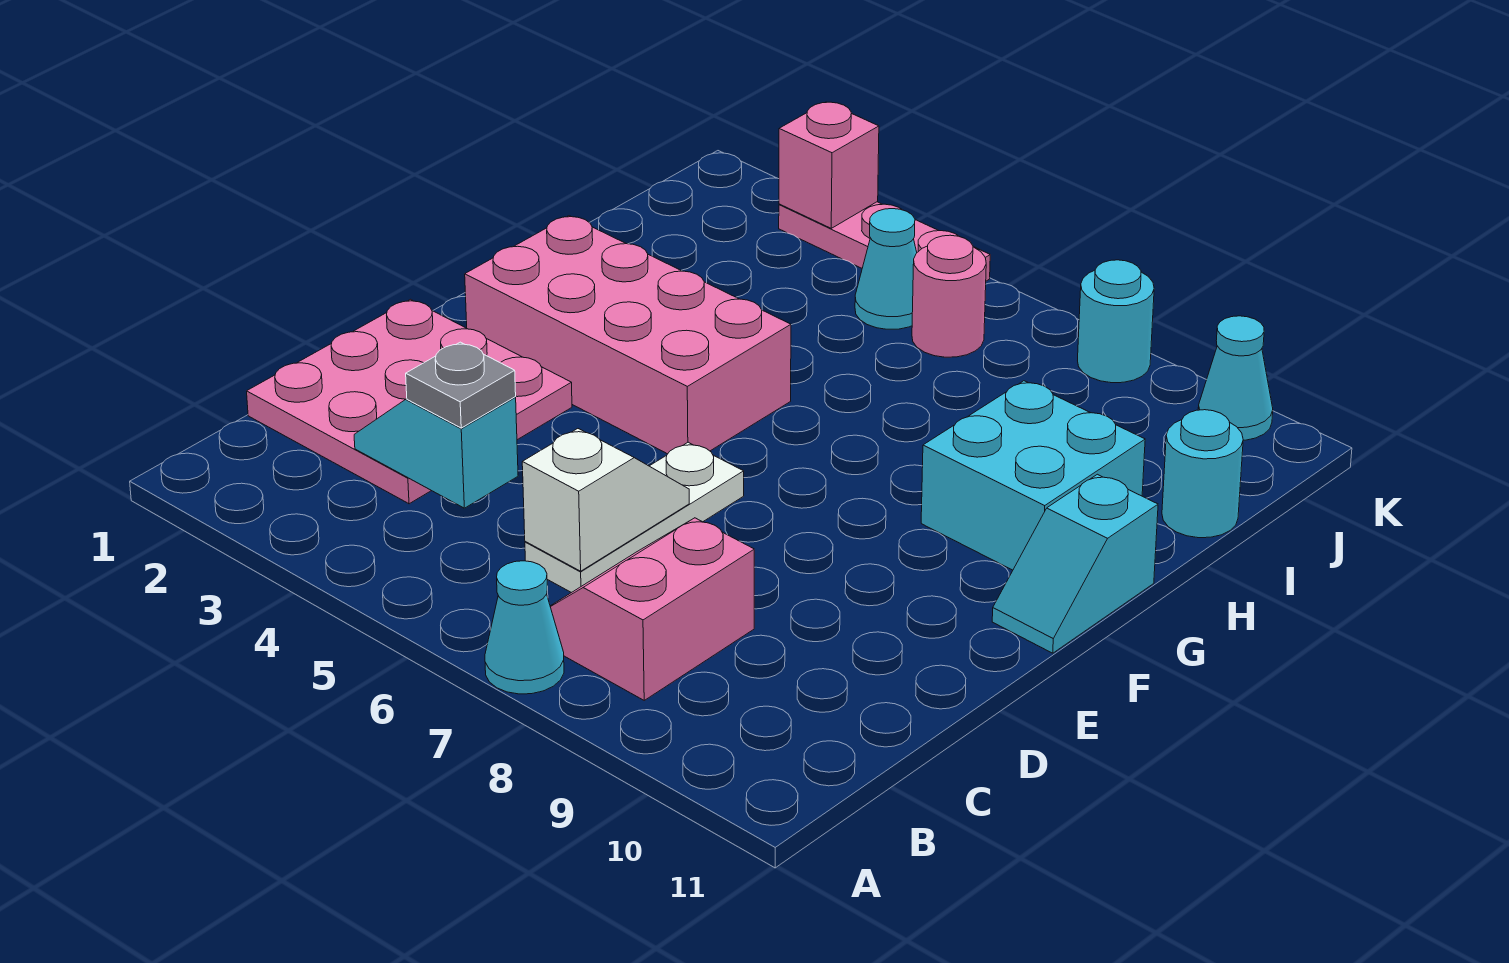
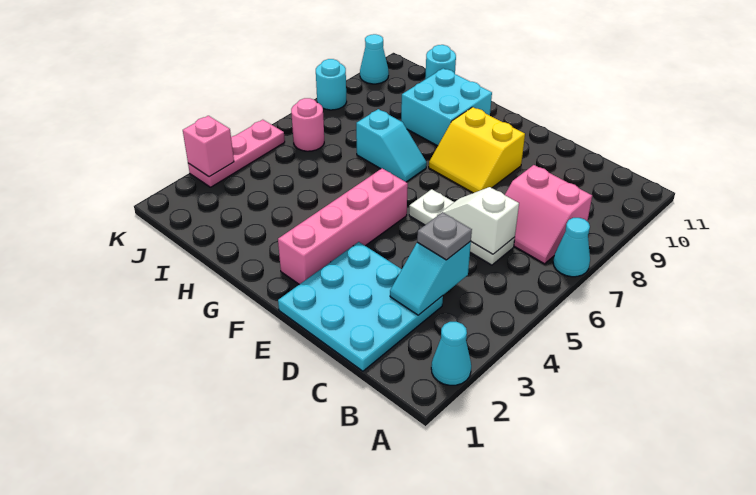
pink 3x3 plate [247,299,572,504] -> cyan 3x3 plate [278,242,443,371]
none -> yellow 2x2 slope [429,107,525,193]
pink 2x4 brick [465,216,791,454] -> pink 1x4 brick [278,168,408,284]
cyan 1x2 slope [992,474,1158,653] -> cyan 1x2 slope moved to [356,109,427,182]
cyan 1x1 cone [855,209,917,329] -> cyan 1x1 cone moved to [431,322,471,385]

